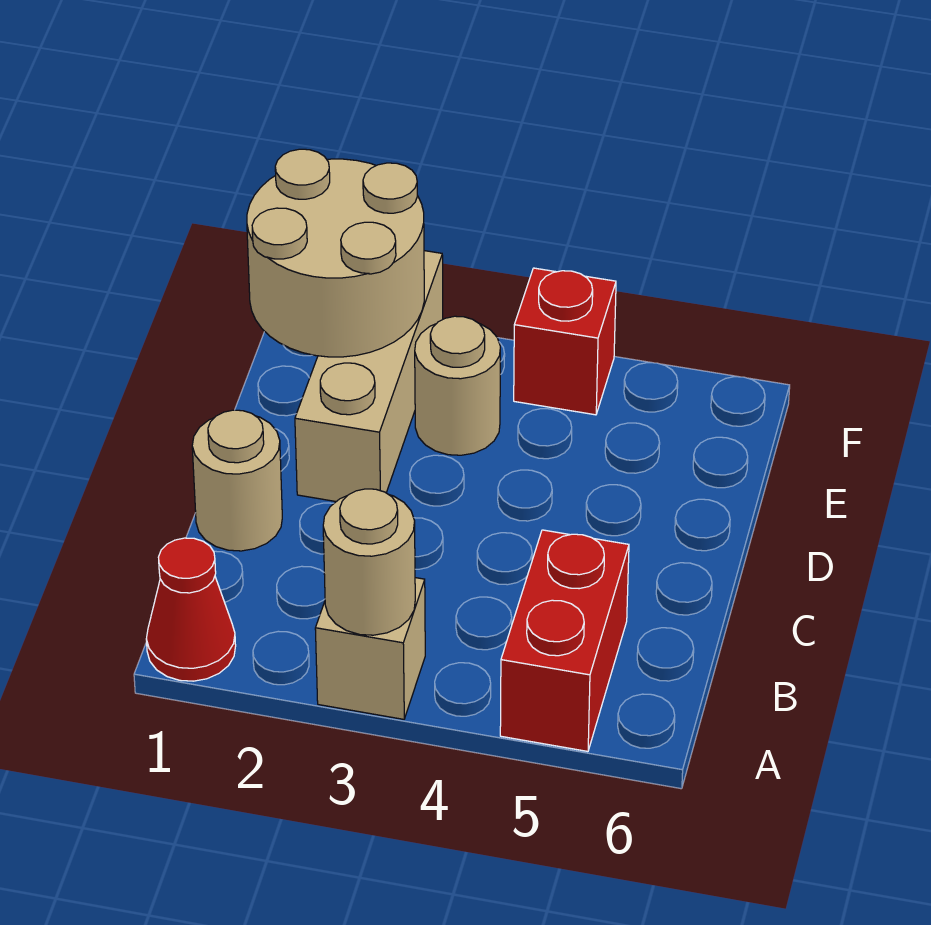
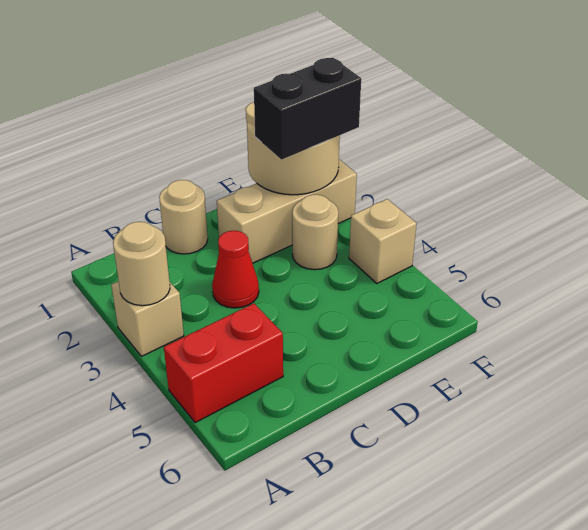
red 1x1 cone [146,538,236,681] -> red 1x1 cone moved to [212,231,259,308]
none -> black 1x2 brick [254,58,361,160]
red 1x1 brick [514,268,616,415] -> tan 1x1 brick [349,199,416,283]

